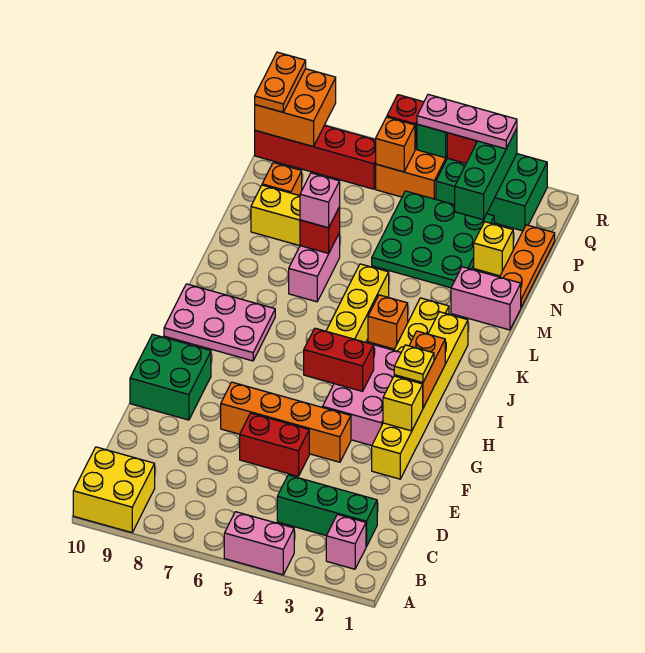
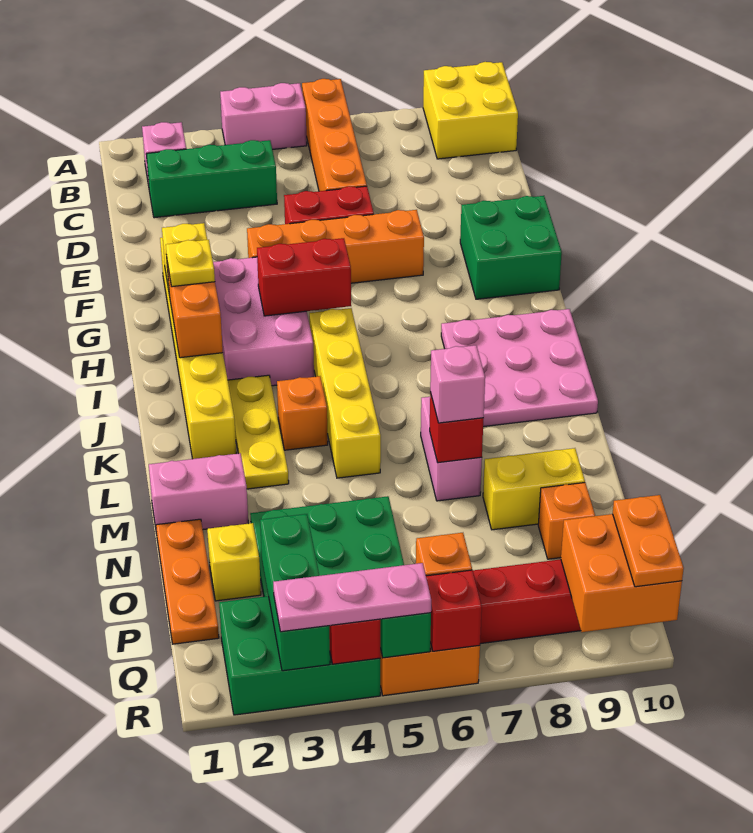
none -> orange 1x4 brick [302,79,367,191]
pink 2x3 plate [164,284,275,361] -> pink 3x3 plate [441,309,598,427]

